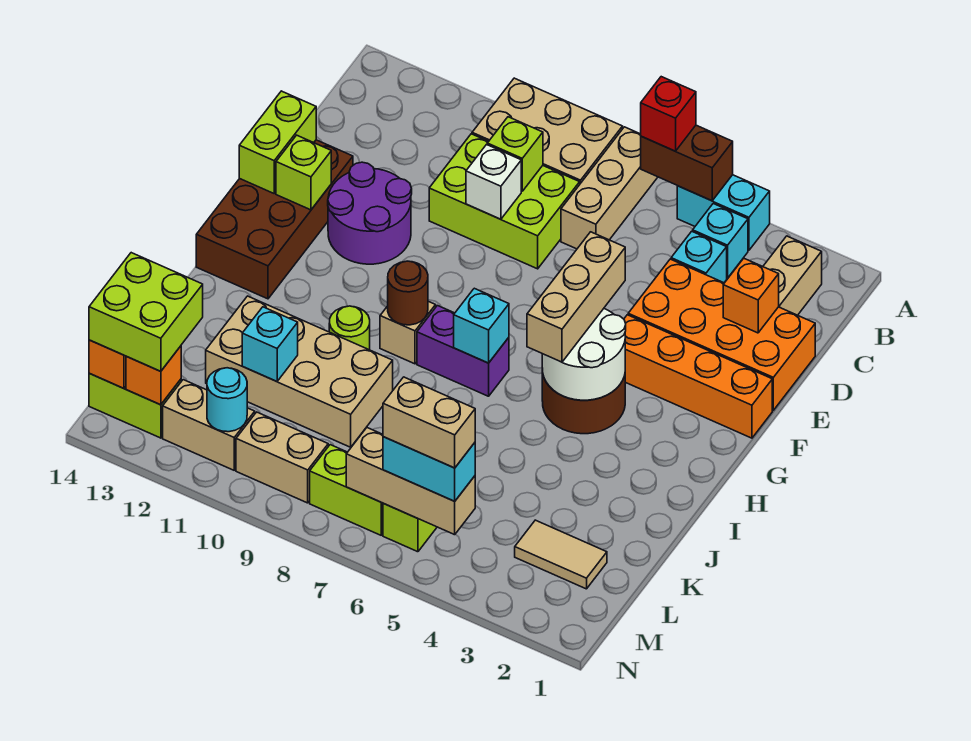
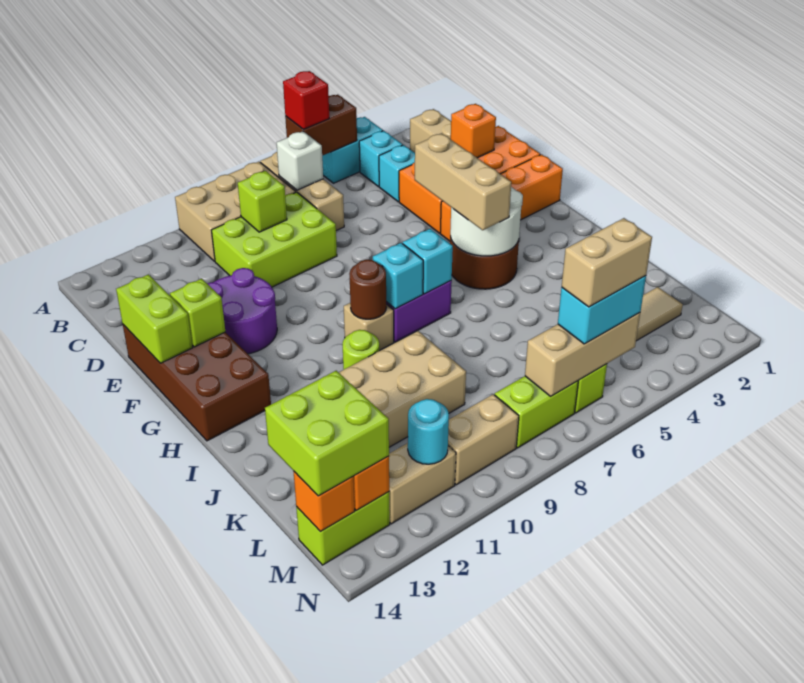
white 1x1 brick [466,145,521,219] -> white 1x1 brick moved to [277,131,323,190]
cyan 1x1 brick [242,307,298,381] -> cyan 1x1 brick moved to [373,243,423,309]

